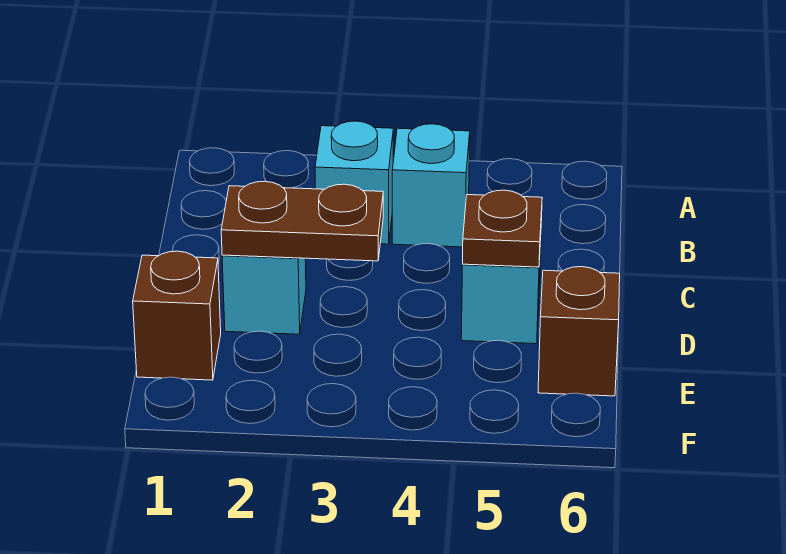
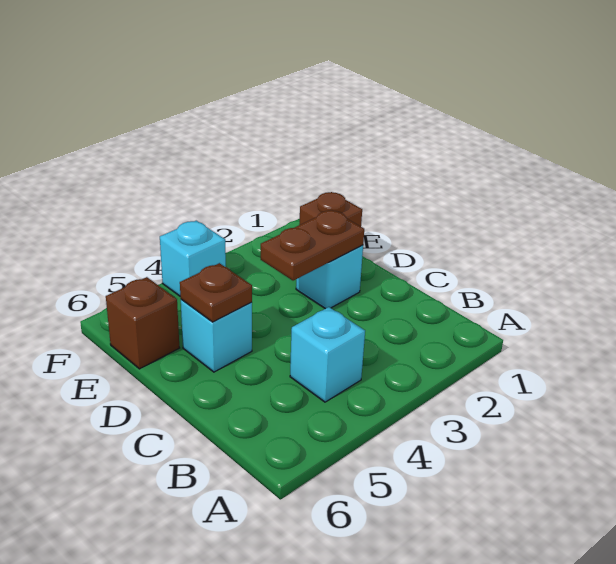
cyan 1x1 brick [315,121,393,244] -> cyan 1x1 brick moved to [160,221,226,296]

